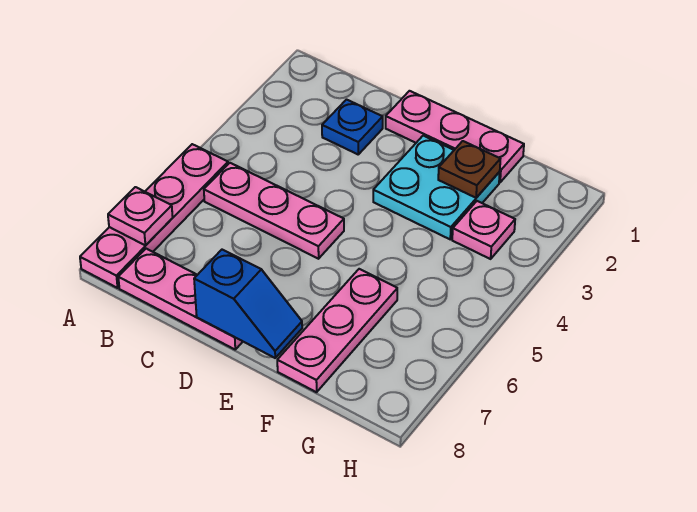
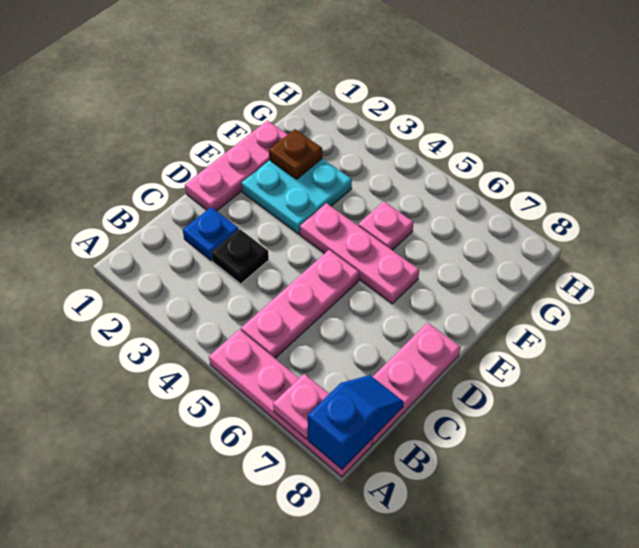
none -> black 1x1 plate [211,229,269,284]
blue 1x2 slope [194,250,302,358] -> blue 1x2 slope moved to [308,375,404,469]
pink 1x3 plate [277,269,397,392] -> pink 1x3 plate moved to [300,203,419,304]
pink 1x1 plate [452,201,515,259] -> pink 1x1 plate moved to [358,202,414,250]

